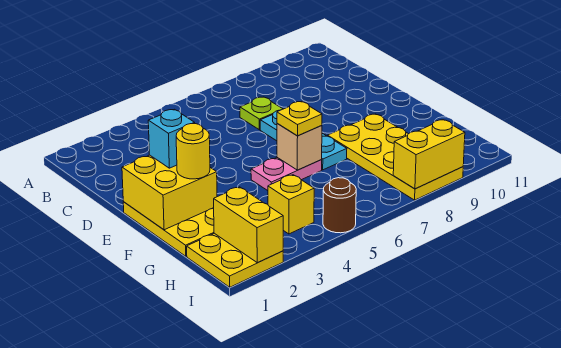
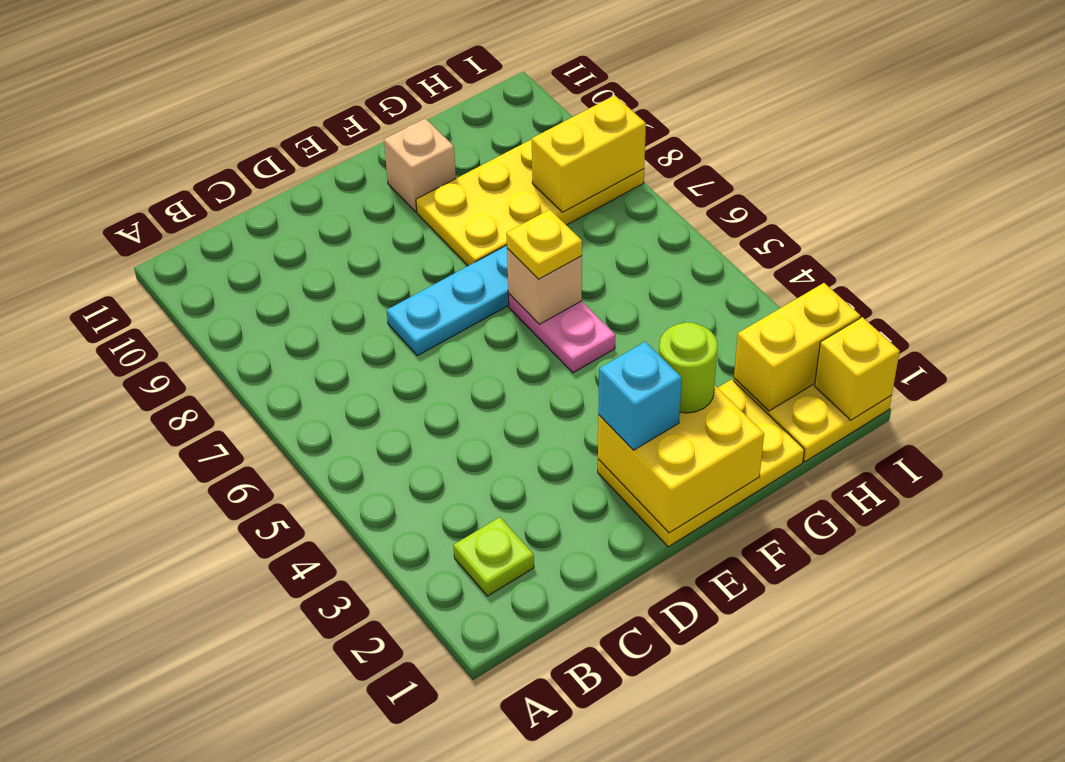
lime 1x1 plate [240,97,282,130] -> lime 1x1 plate moved to [453,517,534,596]
yellow 1x1 round brick [176,124,210,179] -> lime 1x1 round brick [659,322,718,413]
none -> tan 1x1 brick [384,118,456,212]
yellow 1x1 brick [268,175,314,234] -> yellow 1x1 brick moved to [815,317,900,420]
brown 1x1 round brick [323,178,356,233] -> none
yellow 1x2 brick [393,120,465,189] -> yellow 1x2 brick turned to [532,95,646,212]

